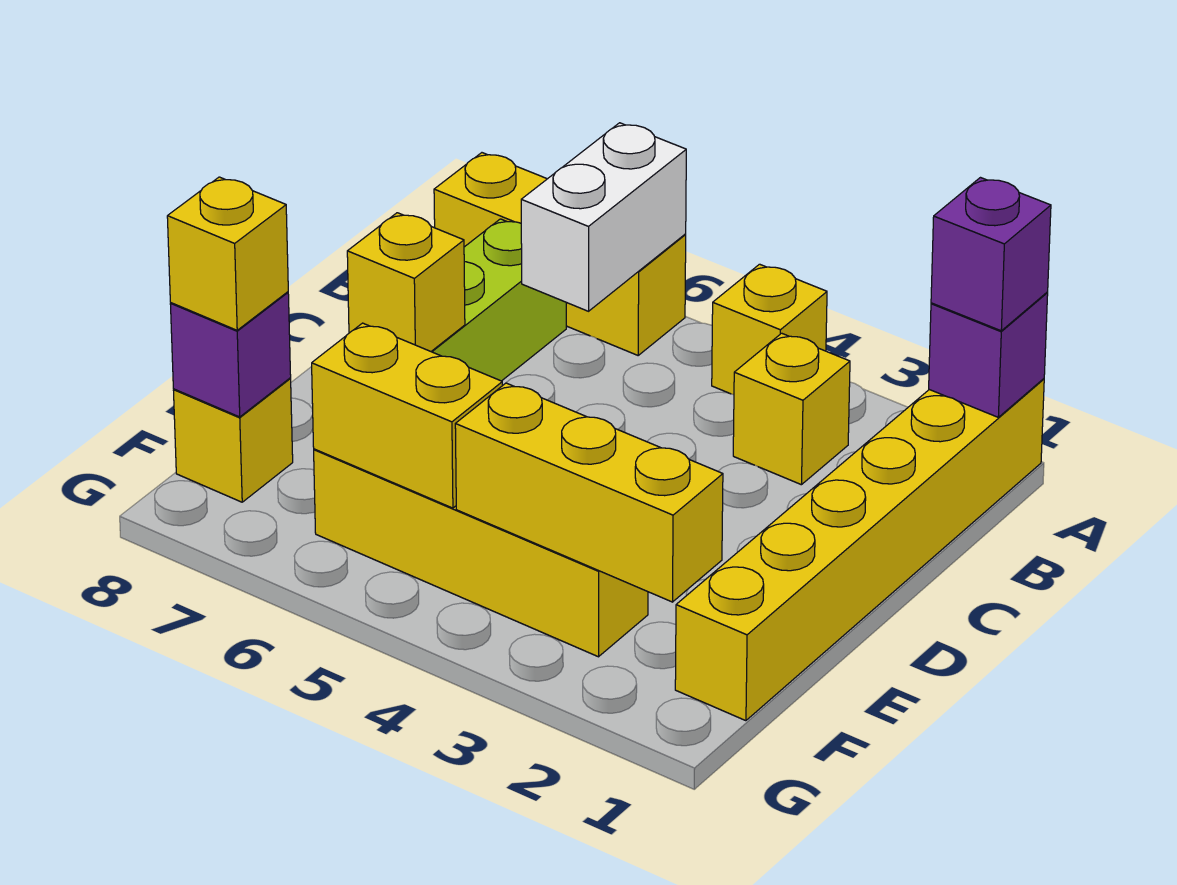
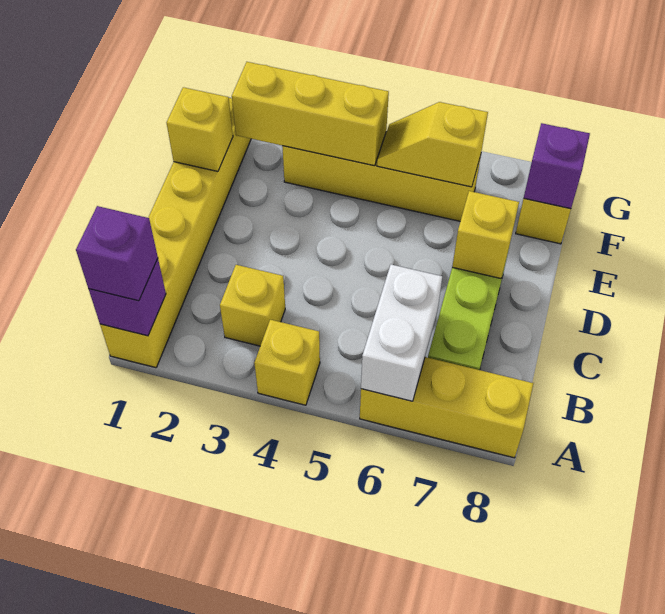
yellow 1x2 brick [312,323,503,508] -> yellow 1x2 slope [377,102,488,187]
yellow 1x1 brick [167,177,288,330] -> yellow 1x1 brick moved to [167,87,233,171]

